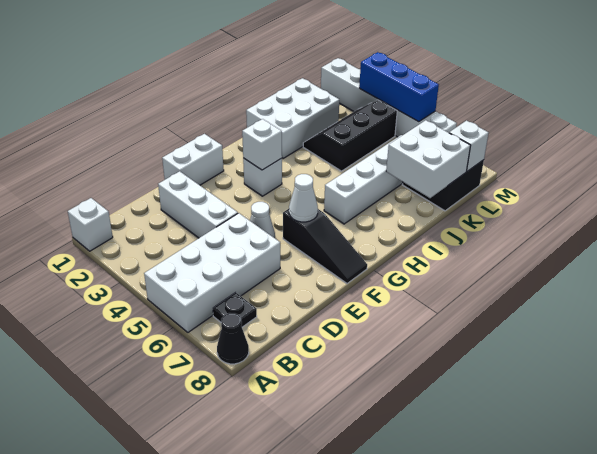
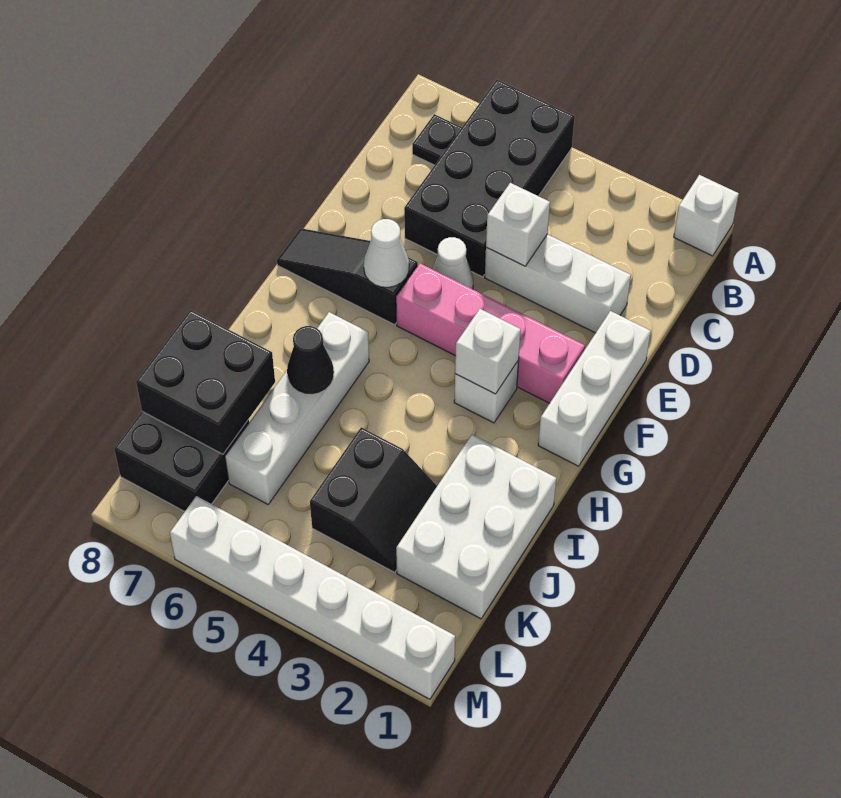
white 2x4 brick [144,213,280,332] -> black 2x4 brick [404,80,575,277]
black 1x1 cone [217,313,249,364] -> black 1x1 cone moved to [287,326,334,395]
white 1x2 brick [162,134,224,185] -> white 1x3 brick [538,311,651,466]
none -> pink 1x4 brick [396,263,585,403]
black 2x3 slope [303,100,397,171] -> black 2x2 slope [310,427,437,572]
white 2x2 brick [386,120,471,198] -> black 2x2 brick [136,310,275,454]
white 1x1 brick [449,120,488,171] -> white 1x1 brick moved to [486,183,550,266]
blue 1x3 brick [359,52,439,122] -> none

